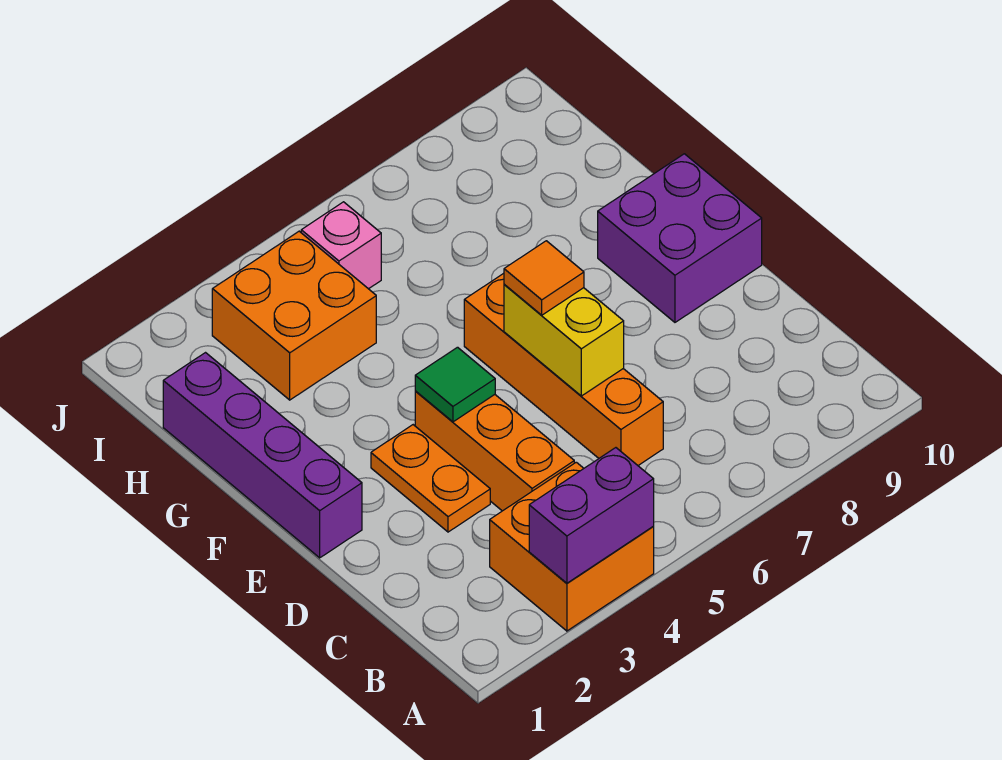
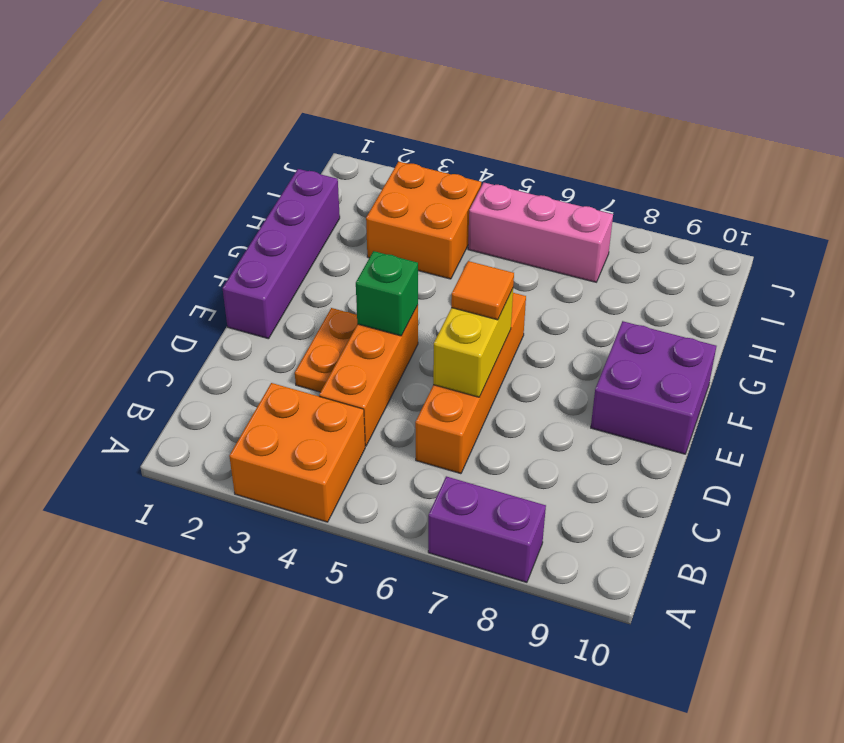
purple 1x2 brick [529,448,654,583] -> purple 1x2 brick moved to [428,476,546,582]
green 1x1 tile [415,347,495,422] -> green 1x1 brick [356,251,418,336]
pink 1x1 brick [301,202,381,289] -> pink 1x3 brick [468,183,613,282]

